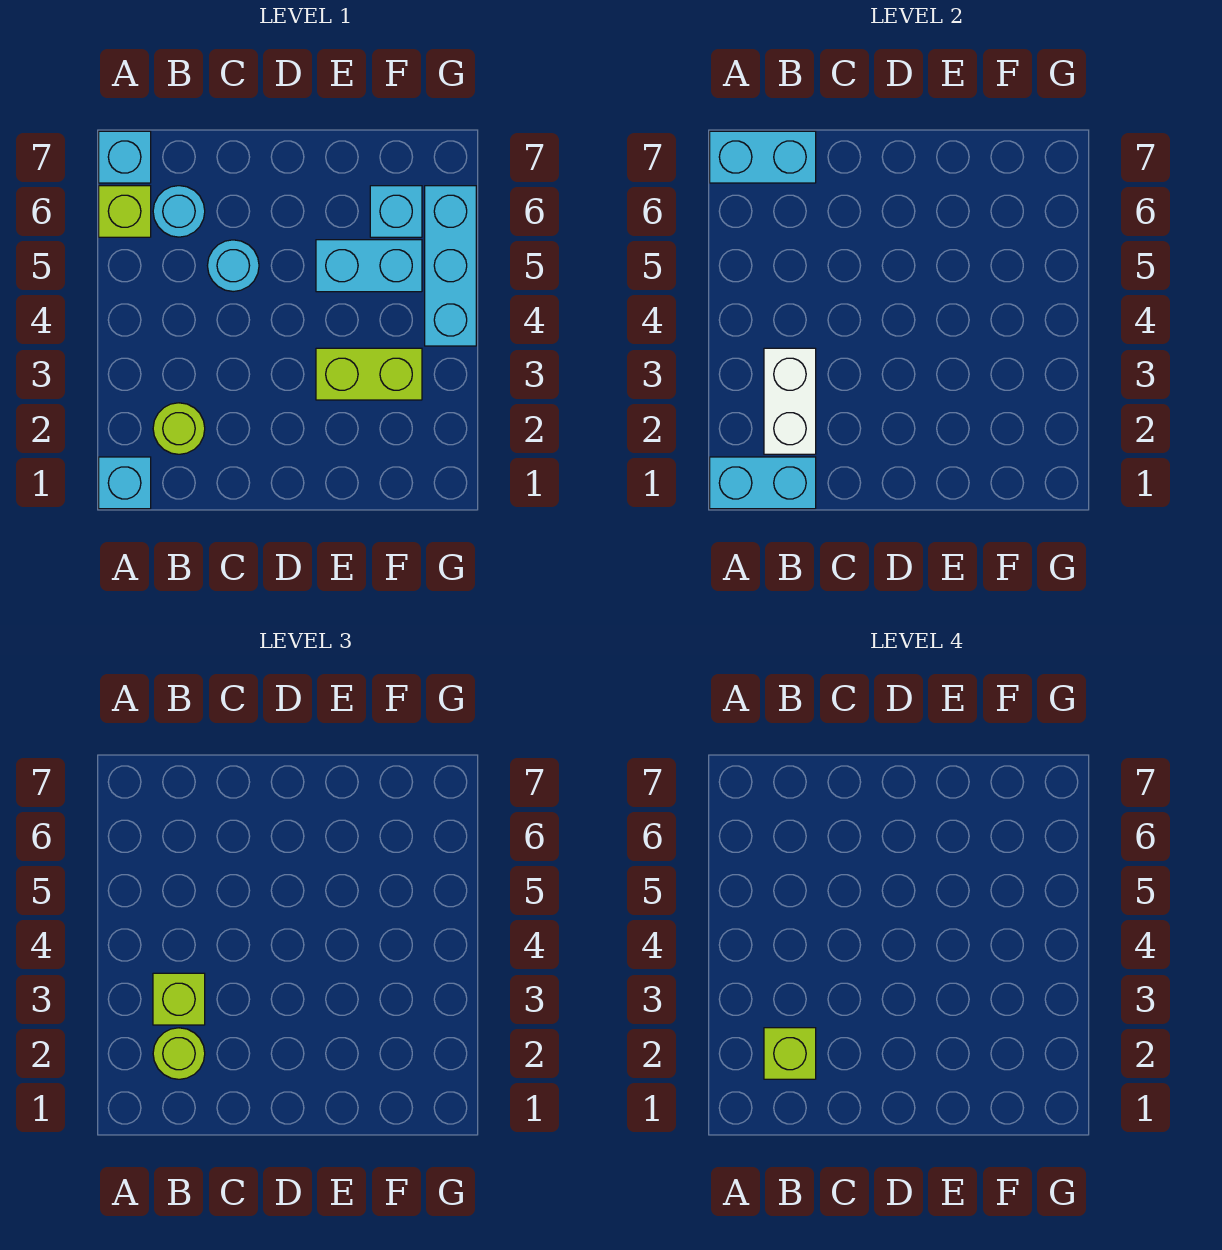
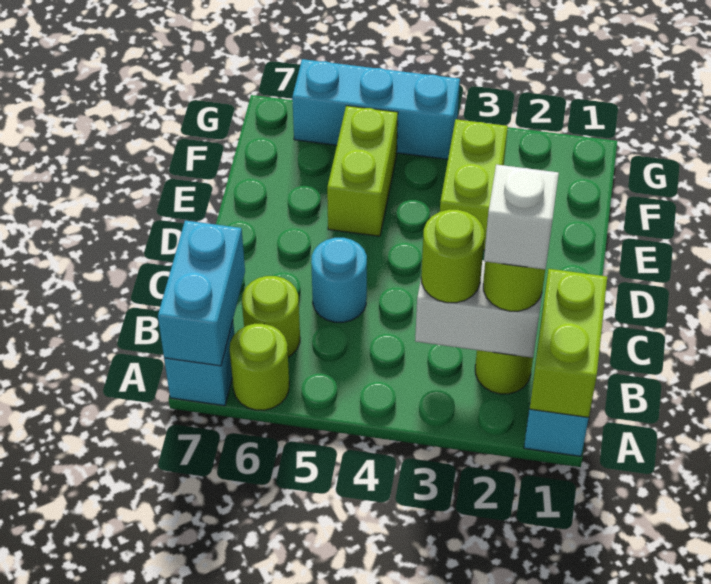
cyan 1x2 brick [710,457,816,509] -> lime 1x2 brick [530,269,607,417]
lime 1x1 brick [99,186,151,237] -> lime 1x1 round brick [230,324,289,410]
lime 1x1 brick [764,1028,816,1079] -> white 1x1 brick [484,164,559,270]
lime 1x1 brick [153,973,205,1025] -> lime 1x1 round brick [421,210,484,303]
cyan 1x1 round brick [153,186,205,237] -> lime 1x1 round brick [242,276,300,357]
cyan 1x2 brick [316,240,422,292] -> lime 1x2 brick [327,106,398,236]
cyan 1x1 brick [370,186,422,237] -> none

